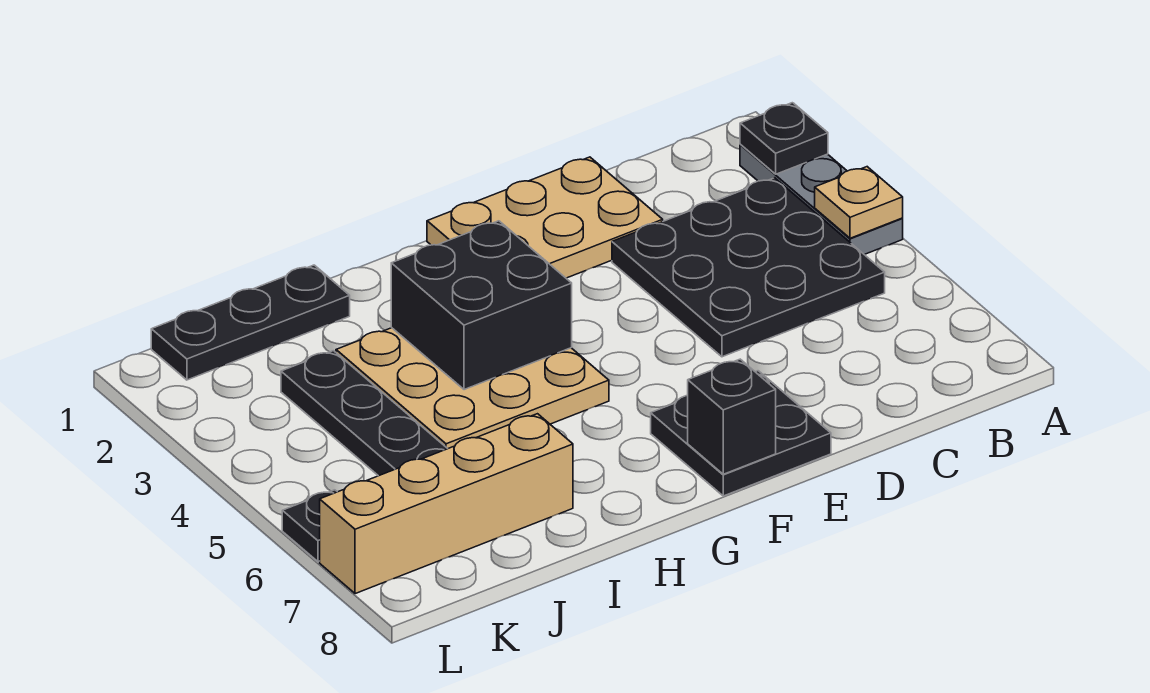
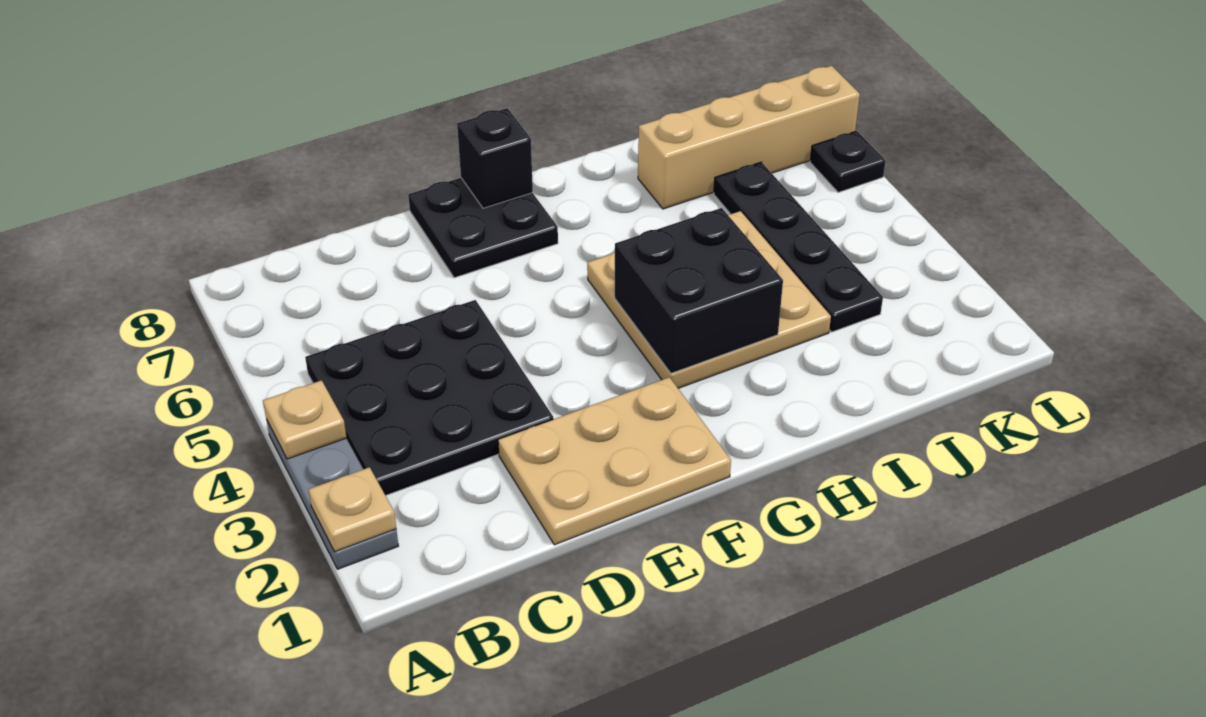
black 1x1 plate [740,103,828,174] -> tan 1x1 plate [308,467,396,552]
black 1x3 plate [151,265,350,380] -> none

